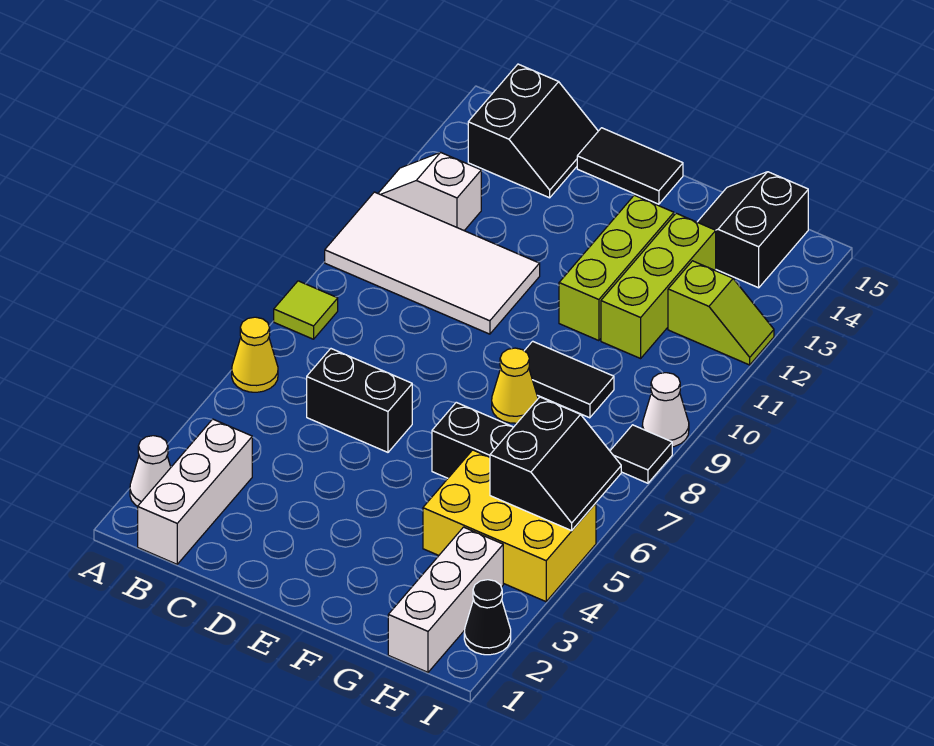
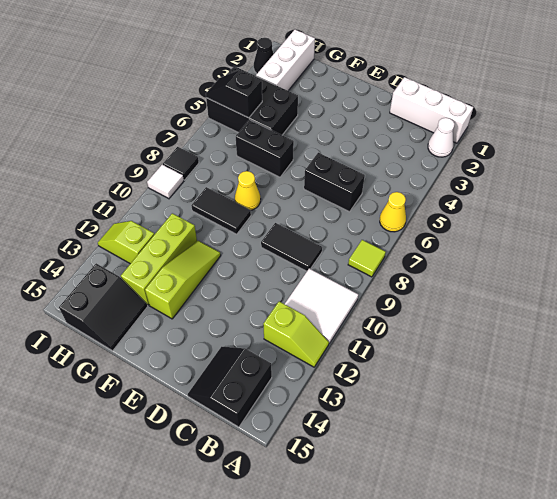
white 2x4 tile [325,192,540,334] -> white 2x2 tile [285,269,358,344]
white 1x2 slope [378,152,481,231] -> lime 1x2 slope [263,301,329,367]
white 1x3 brick [138,419,252,564] -> white 1x3 brick turned to [390,77,473,143]
black 1x2 tile [577,128,683,204] -> black 1x2 tile moved to [261,223,322,271]
lime 1x3 brick [559,195,674,341] -> lime 1x3 slope [145,241,221,319]
yellow 2x3 brick [423,450,596,602] -> black 2x3 brick [206,66,298,135]
black 2x2 slope [490,397,621,531] -> black 1x2 slope [206,70,262,118]
white 1x1 cone [642,373,689,447] -> white 1x1 tile [147,165,184,199]

